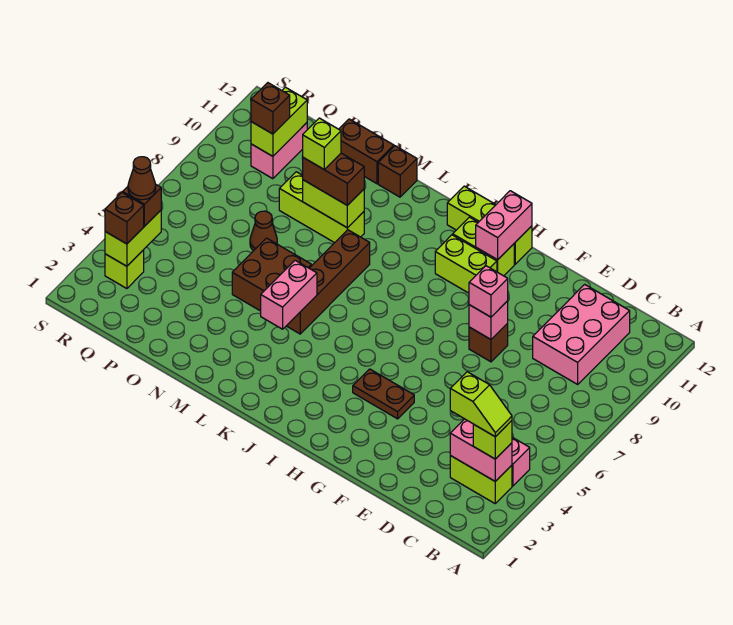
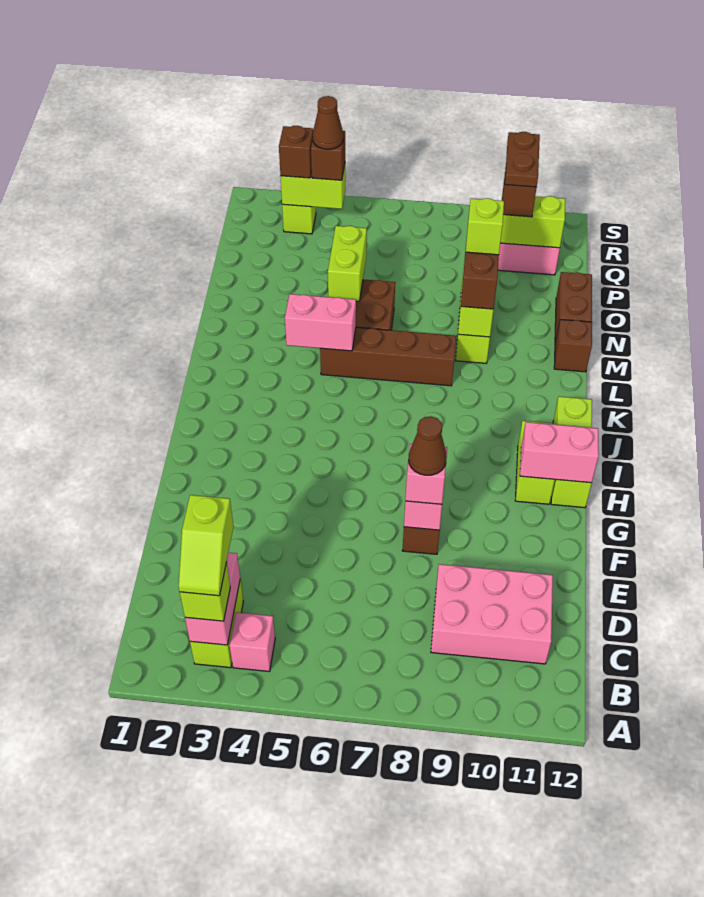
brown 1x2 plate [353,369,414,419] -> brown 1x2 plate moved to [505,132,540,187]
lime 1x2 brick [435,235,497,293] -> lime 1x2 brick moved to [328,226,367,301]
brown 1x1 cone [250,211,277,251] -> brown 1x1 cone moved to [409,416,447,475]

